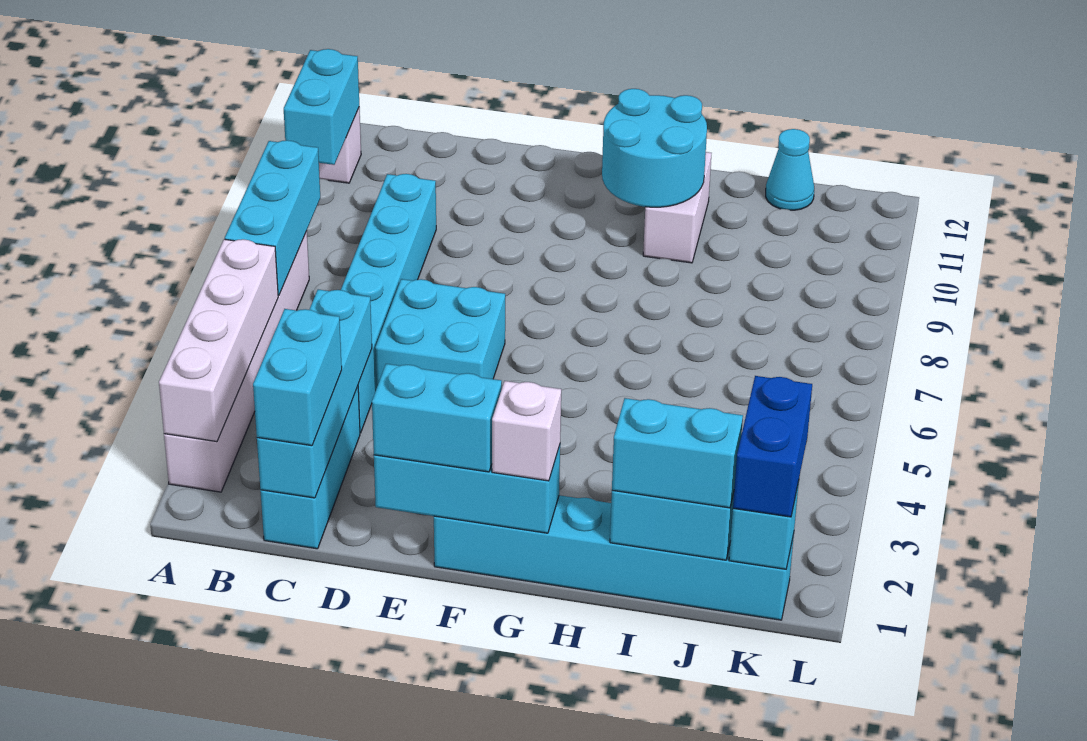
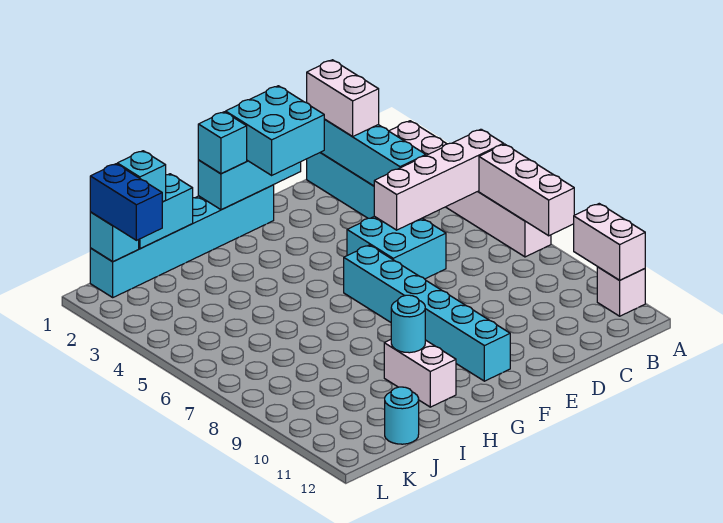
white 1x4 brick [159,239,278,442] -> white 1x4 brick turned to [374,129,504,230]
cyan 1x3 brick [225,140,320,296] -> white 1x3 brick [479,144,574,236]
cyan 1x2 brick [284,49,359,165] -> white 1x2 brick [574,204,645,280]
cyan 1x2 brick [253,309,342,446] -> white 1x2 brick [307,60,379,137]
cyan 1x6 brick [341,174,436,433] -> cyan 1x6 brick moved to [344,245,510,381]
cyan 1x2 brick [372,364,502,472] -> cyan 2x2 brick [226,86,324,175]
white 1x1 brick [492,381,561,481] -> cyan 1x1 brick [198,112,247,174]
cyan 2x2 round brick [602,89,707,207] -> cyan 1x1 round brick [391,295,425,353]
cyan 1x2 brick [612,398,743,508] -> cyan 1x1 brick [117,151,166,202]
cyan 1x1 cone [766,129,814,210] -> cyan 1x1 round brick [385,387,419,444]

